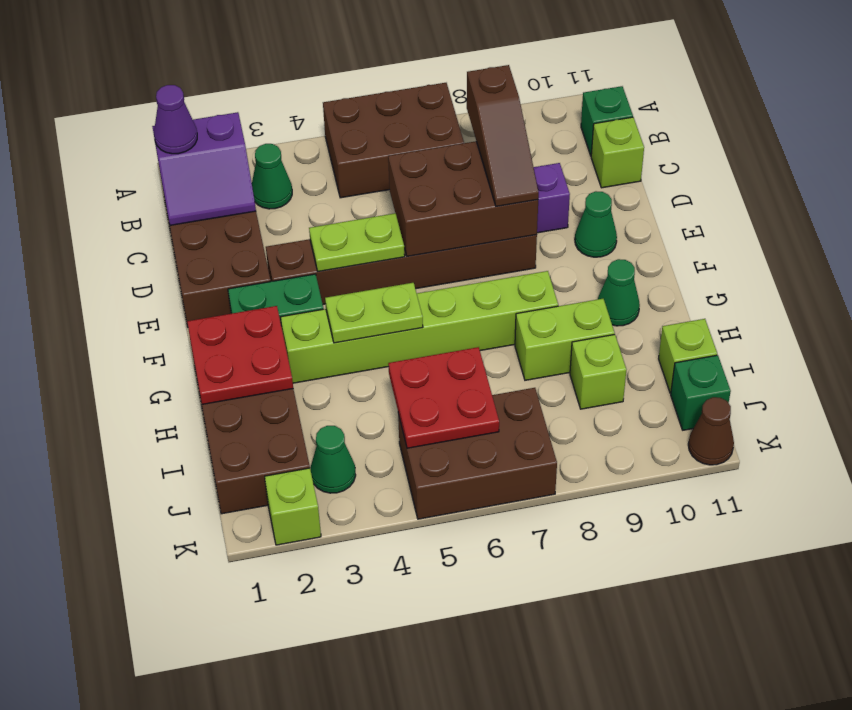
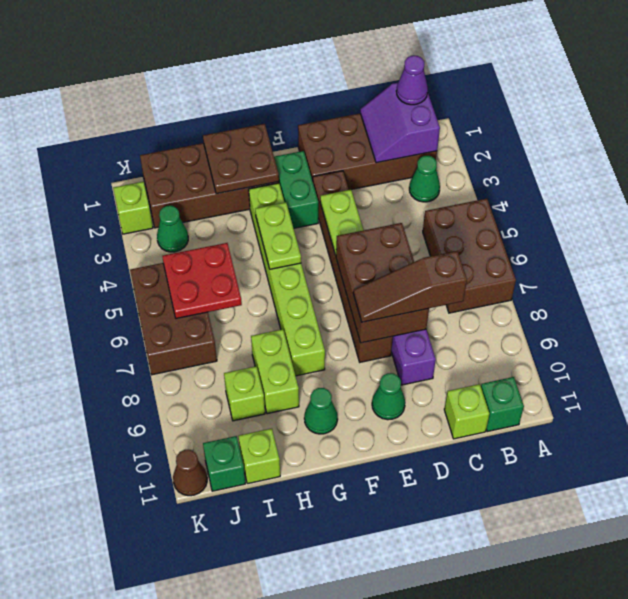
red 2x2 plate [187,306,293,404] -> brown 2x2 plate [203,124,279,194]

